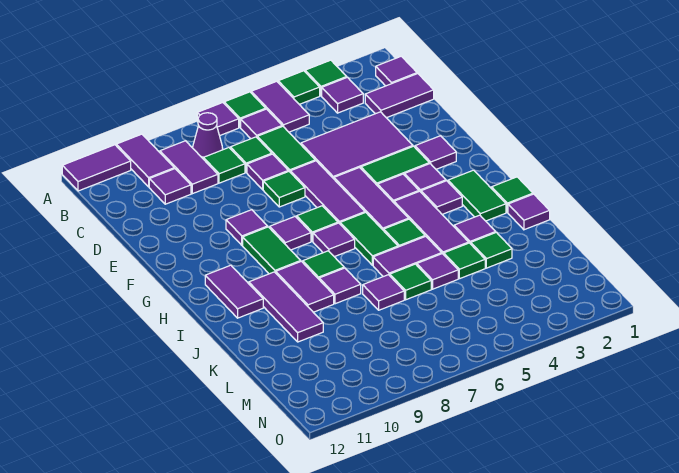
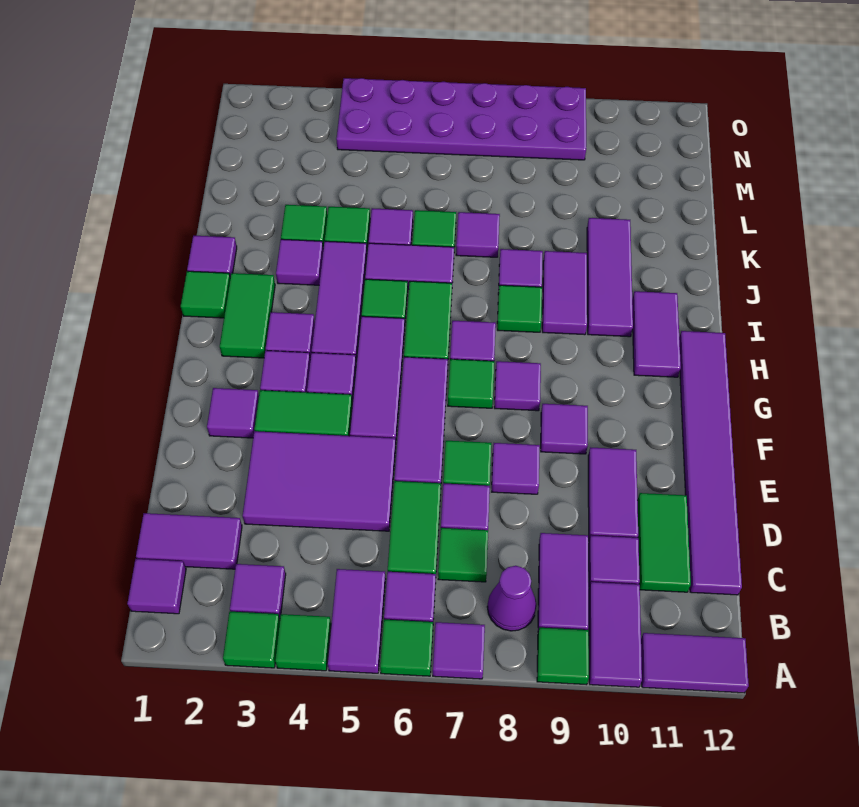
green 1x1 tile [203,148,245,183] -> green 1x1 tile moved to [537,628,589,685]
none -> purple 1x6 tile [679,331,742,595]
none -> purple 1x2 tile [588,447,638,540]
none -> purple 1x1 tile [492,443,540,494]
green 1x2 tile [243,227,301,274] -> green 1x2 tile moved to [637,493,691,592]
none -> purple 2x6 plate [336,78,586,160]

